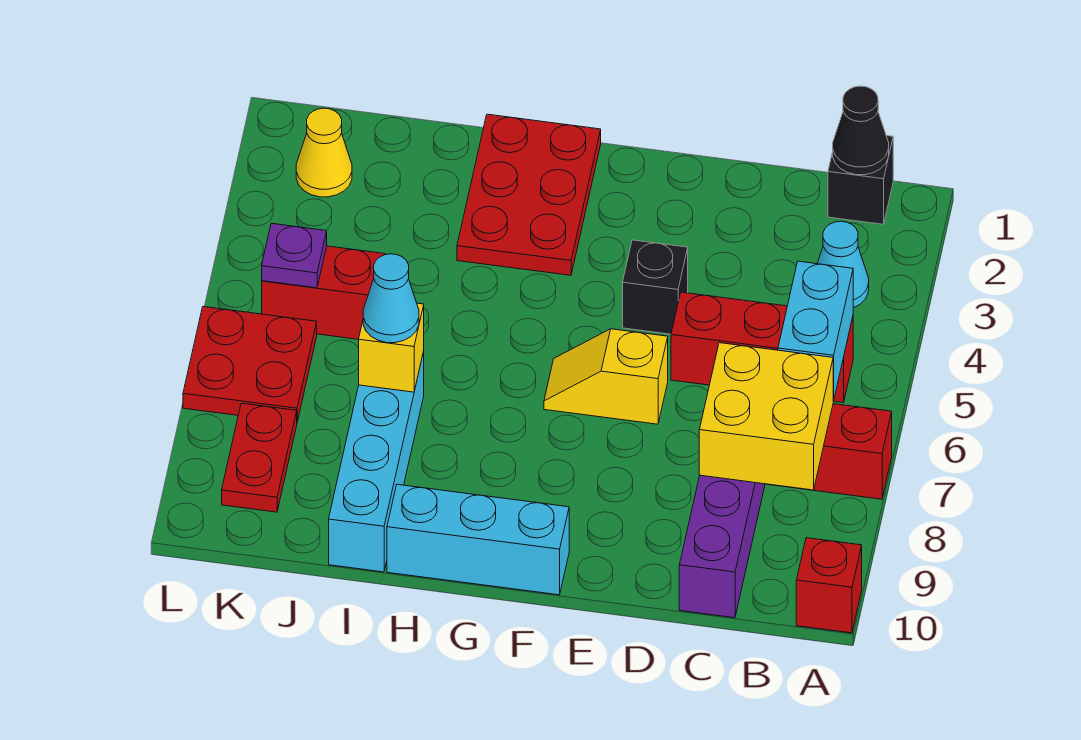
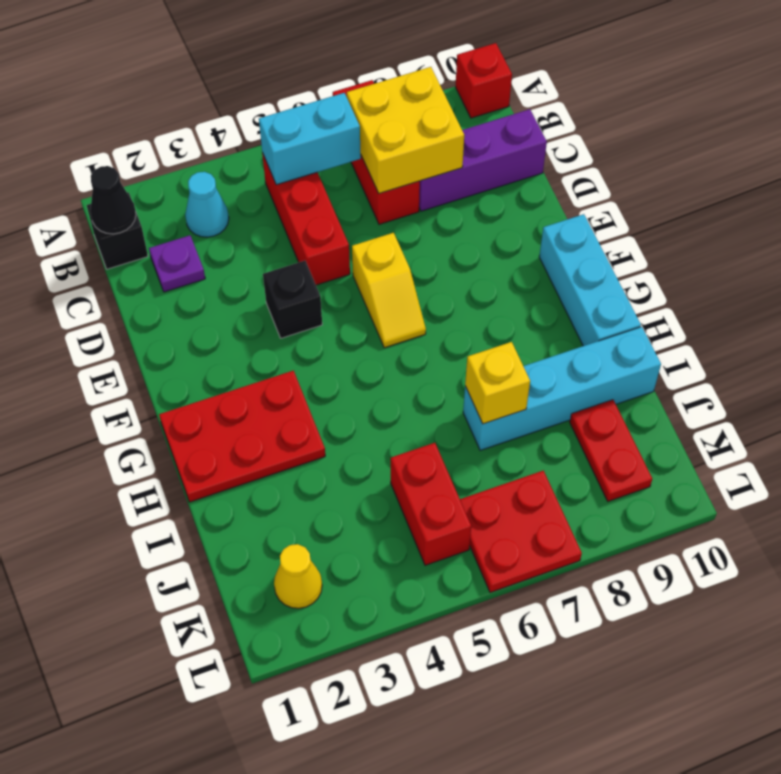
cyan 1x1 cone [363,254,419,343] -> none
purple 1x1 plate [262,223,327,288] -> purple 1x1 plate moved to [149,235,205,292]
red 1x2 plate [222,403,297,512] -> red 1x2 plate turned to [570,400,652,501]

